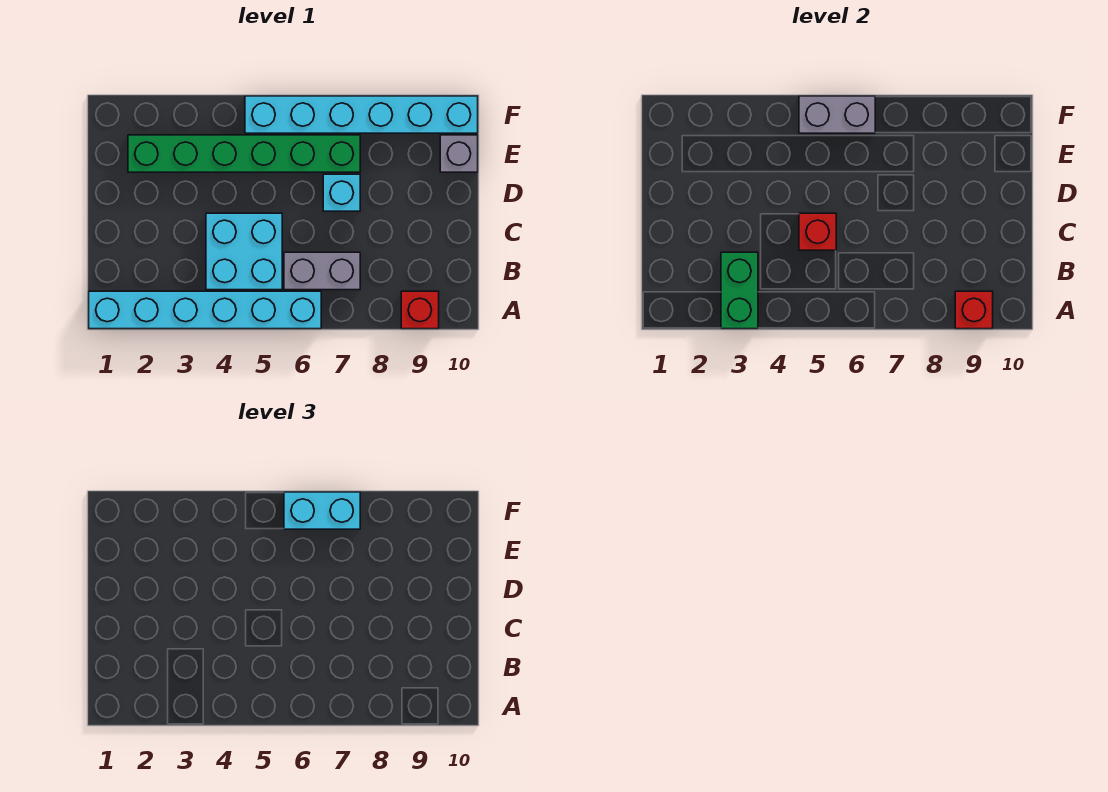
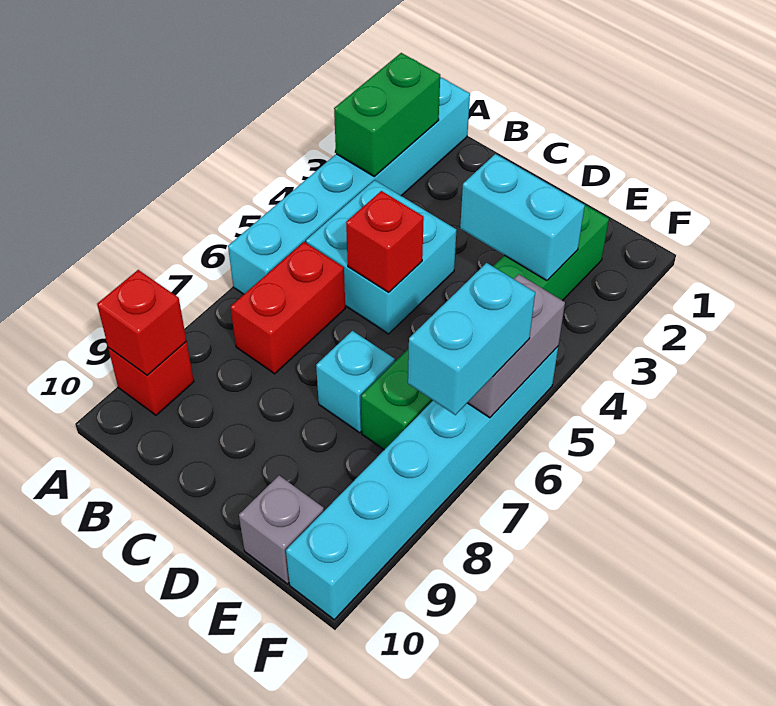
green 1x2 brick [721,252,758,329] -> green 1x2 brick turned to [334,53,440,177]
grey 1x2 brick [284,252,360,290] -> red 1x2 brick [231,242,345,374]
none -> cyan 1x2 brick [460,154,585,281]

